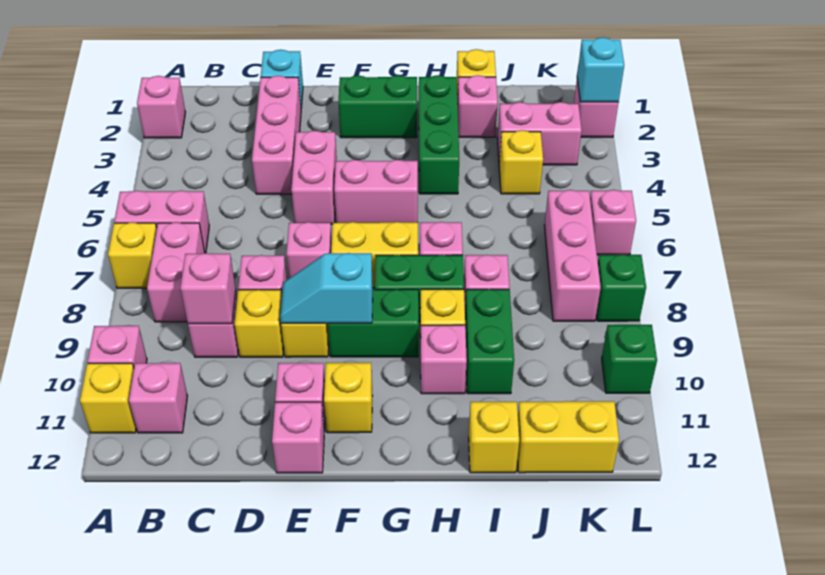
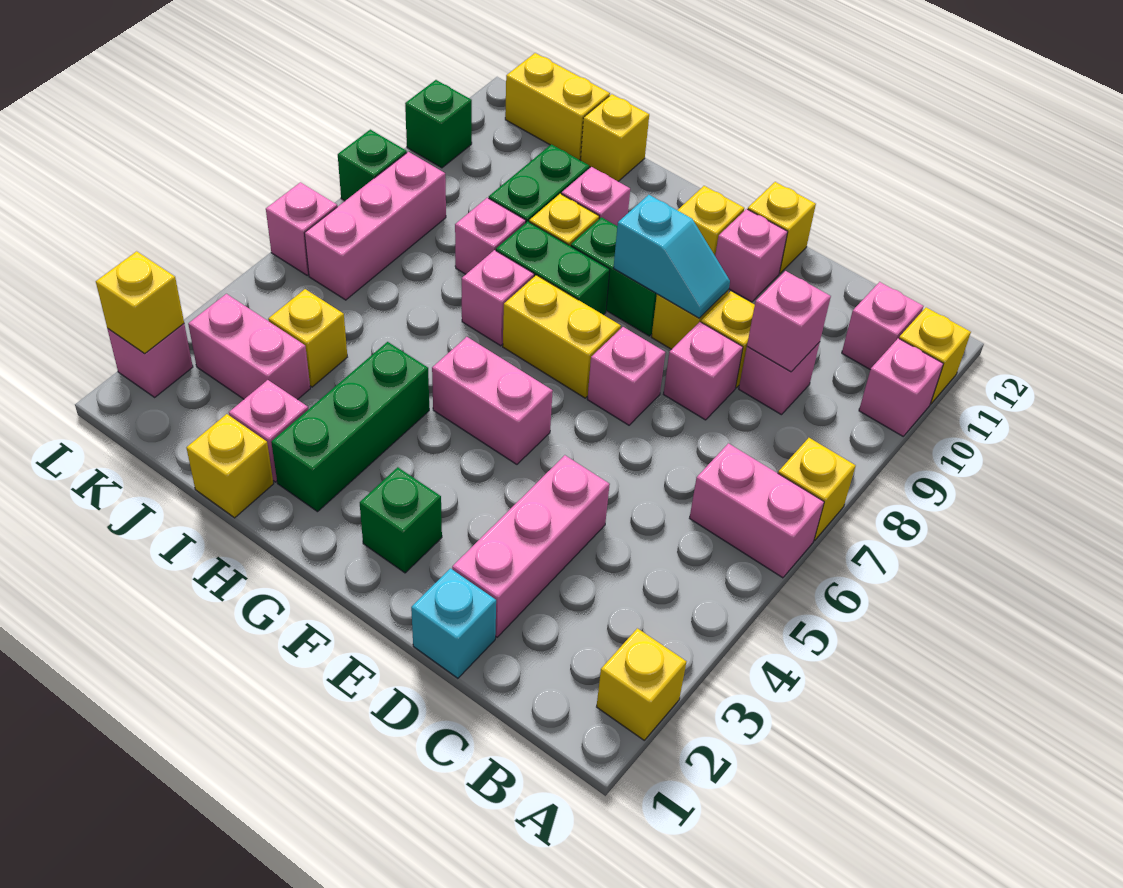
pink 1x1 brick [137,76,185,138] -> yellow 1x1 brick [597,628,687,740]
pink 1x2 brick [147,222,205,322] -> none
pink 1x2 brick [291,131,337,224] -> none
pink 1x1 brick [272,402,324,473] -> yellow 1x1 brick [748,182,816,273]
green 1x2 brick [338,75,417,138] -> green 1x1 brick [360,467,442,573]
cyan 1x1 brick [577,37,624,102] -> yellow 1x1 brick [96,251,184,354]

